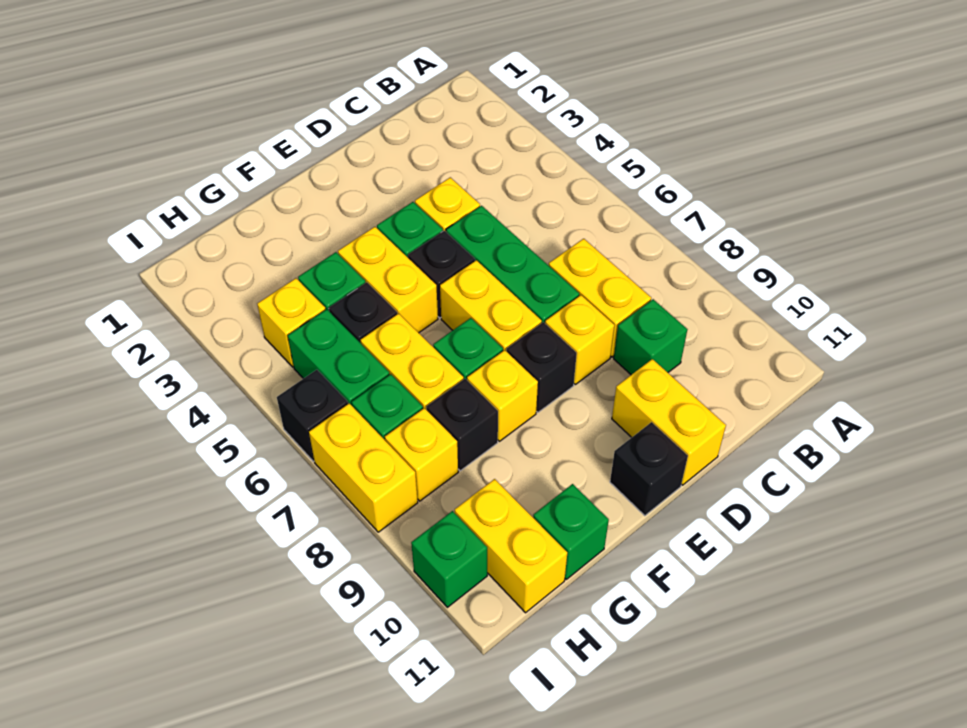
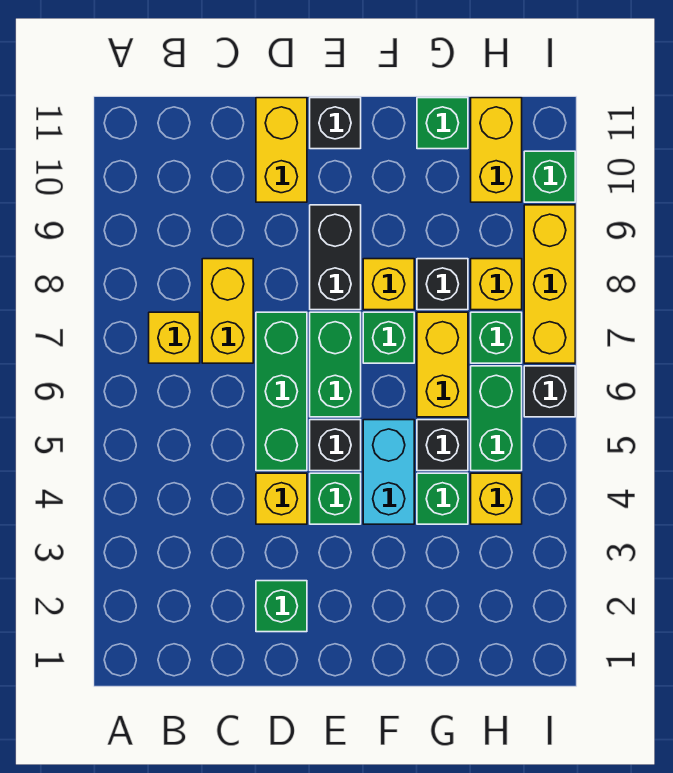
green 1x1 brick [614,299,687,375] -> green 1x1 brick moved to [256,581,307,632]
yellow 1x1 brick [545,295,614,384] -> yellow 1x1 brick moved to [149,312,200,363]
yellow 1x2 brick [440,260,542,351] -> green 1x2 brick [310,312,361,417]
black 1x1 brick [507,322,577,412] -> black 1x2 brick [310,205,361,310]
yellow 1x2 brick [338,227,438,333] -> cyan 1x2 brick [363,420,414,524]
yellow 1x2 brick [309,403,418,532] -> yellow 1x3 brick [524,205,575,363]

